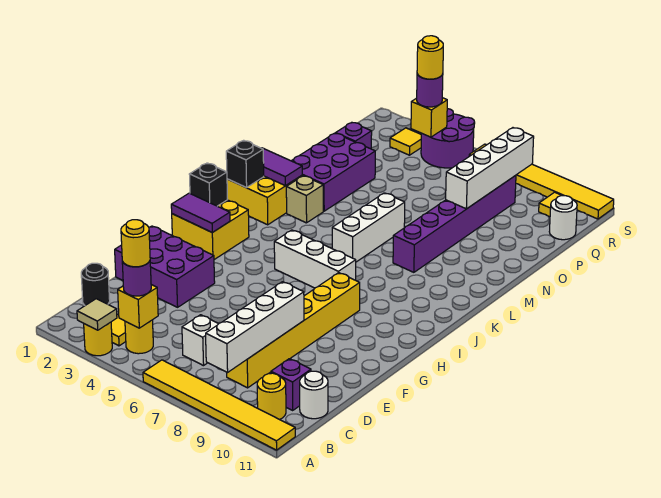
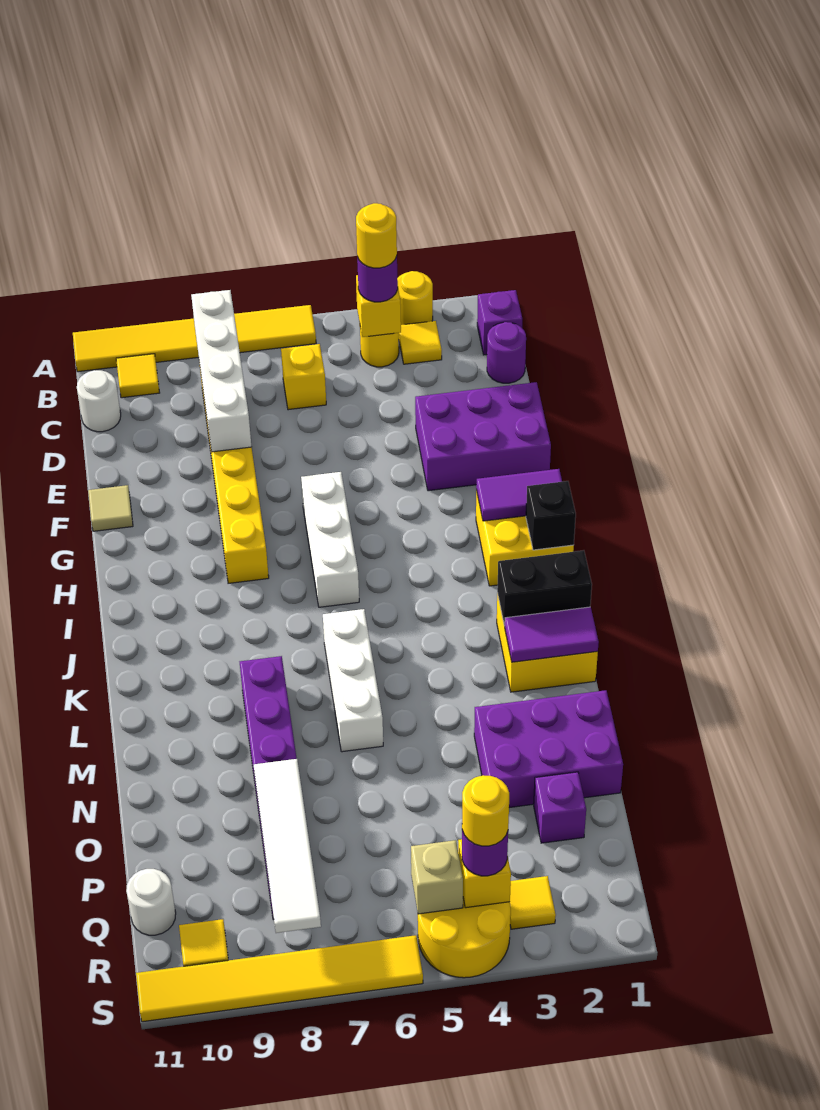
tan 1x1 tile [77,299,117,330] -> tan 1x1 tile moved to [88,485,133,531]
yellow 1x1 round brick [257,373,286,420] -> yellow 1x1 tile [116,354,160,398]
black 1x1 round brick [81,263,110,305] -> purple 1x1 round brick [487,322,526,383]
white 1x1 brick [182,315,218,366] -> yellow 1x1 brick [281,344,326,410]
purple 1x1 brick [271,359,311,410] -> purple 1x1 brick moved to [477,290,522,355]
white 1x3 brick [274,230,356,288] -> white 1x3 brick turned to [301,472,359,607]
black 1x1 brick [226,140,264,188] -> black 1x2 brick [497,550,592,626]
tan 1x1 brick [286,176,323,223] -> tan 1x1 brick moved to [411,840,463,914]
purple 2x3 brick [292,133,375,211] -> purple 2x3 brick turned to [474,690,623,808]
white 1x4 brick [446,128,534,209] -> white 1x4 tile [254,759,321,933]
purple 2x2 round brick [421,109,475,168] -> yellow 2x2 round brick [418,899,511,978]

